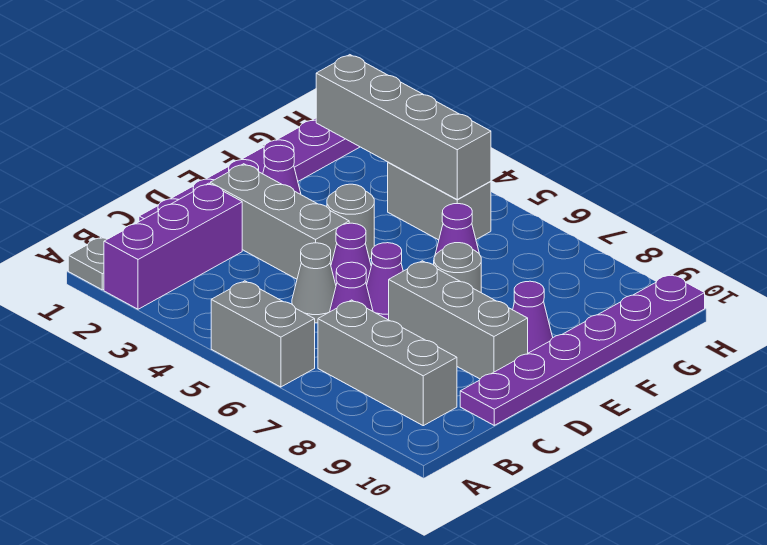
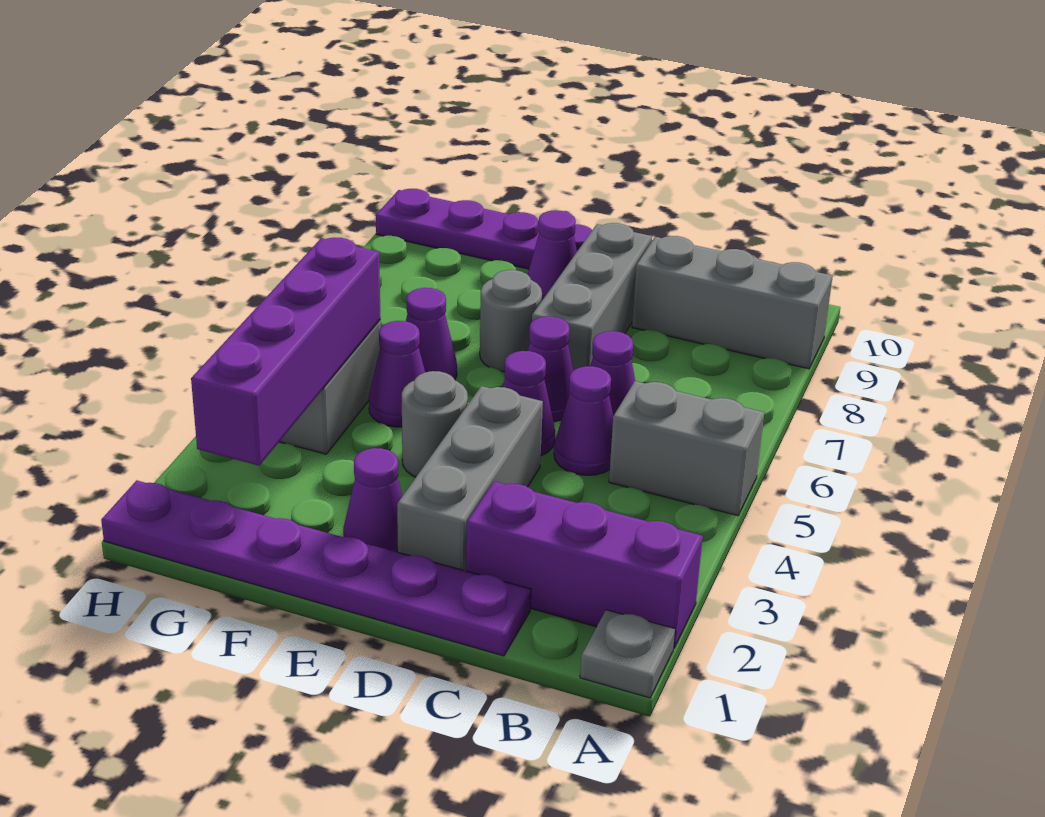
grey 1x2 brick [211,281,315,387] -> grey 1x2 brick turned to [609,381,764,516]
grey 1x3 brick [318,300,457,426] -> grey 1x3 brick turned to [632,236,833,369]
grey 1x1 cone [292,243,336,323] -> purple 1x1 cone [554,366,613,475]
none -> purple 1x1 cone [369,321,425,427]
grey 1x4 brick [316,55,491,199] -> purple 1x4 brick [191,238,381,466]

